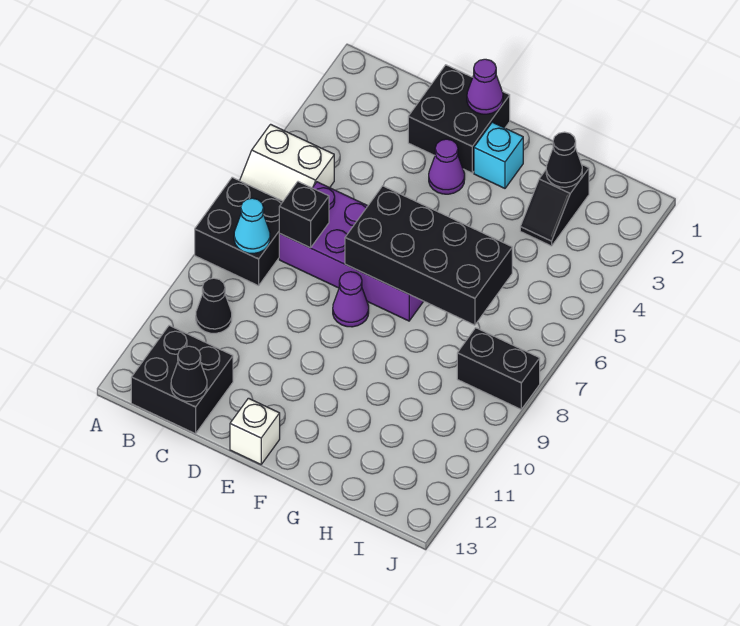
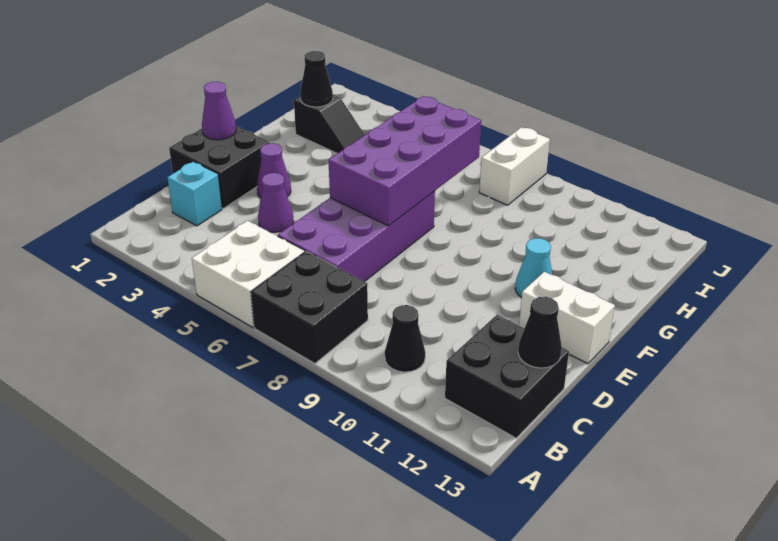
white 2x2 slope [240,124,334,201] -> white 2x2 brick [192,221,305,328]
cyan 1x1 cone [234,198,270,253] -> cyan 1x1 cone moved to [515,238,552,297]
black 1x1 brick [279,182,329,248] -> none
black 2x4 brick [345,186,512,325] -> purple 2x4 brick [328,96,481,226]
purple 1x1 cone [333,272,369,327] -> purple 1x1 cone moved to [258,173,294,232]
white 1x1 brick [230,398,280,464] -> white 1x2 brick [519,272,615,364]
cyan 1x1 brick [474,122,523,188] -> cyan 1x1 brick moved to [167,161,222,226]
black 1x2 brick [457,328,540,409] -> white 1x2 brick [479,127,550,205]

